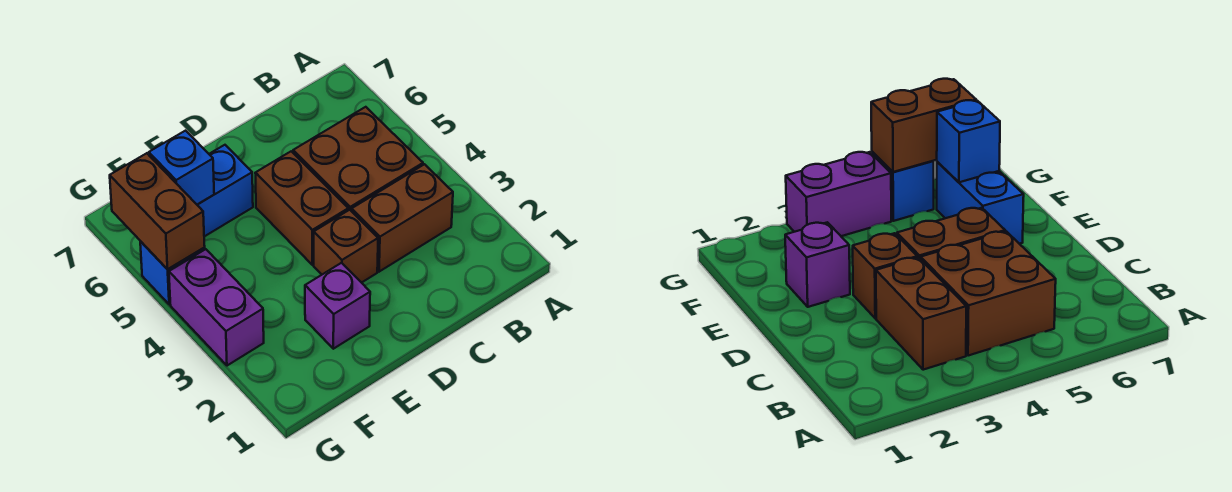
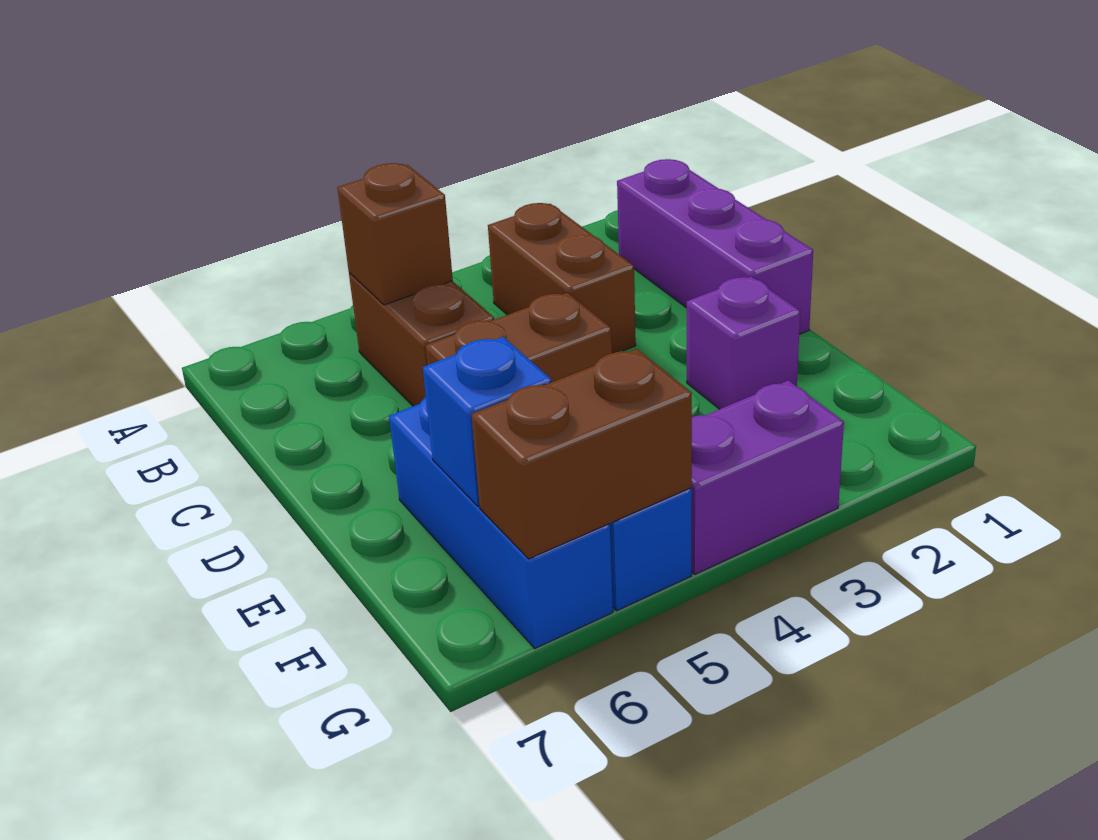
none -> purple 1x3 brick [617,159,813,334]
brown 2x2 brick [293,107,423,211] -> brown 1x2 brick [349,273,494,406]
brown 1x1 brick [314,210,378,283] -> brown 1x1 brick moved to [337,163,453,305]
blue 1x2 brick [198,145,253,237] -> blue 1x3 brick [389,397,613,649]

